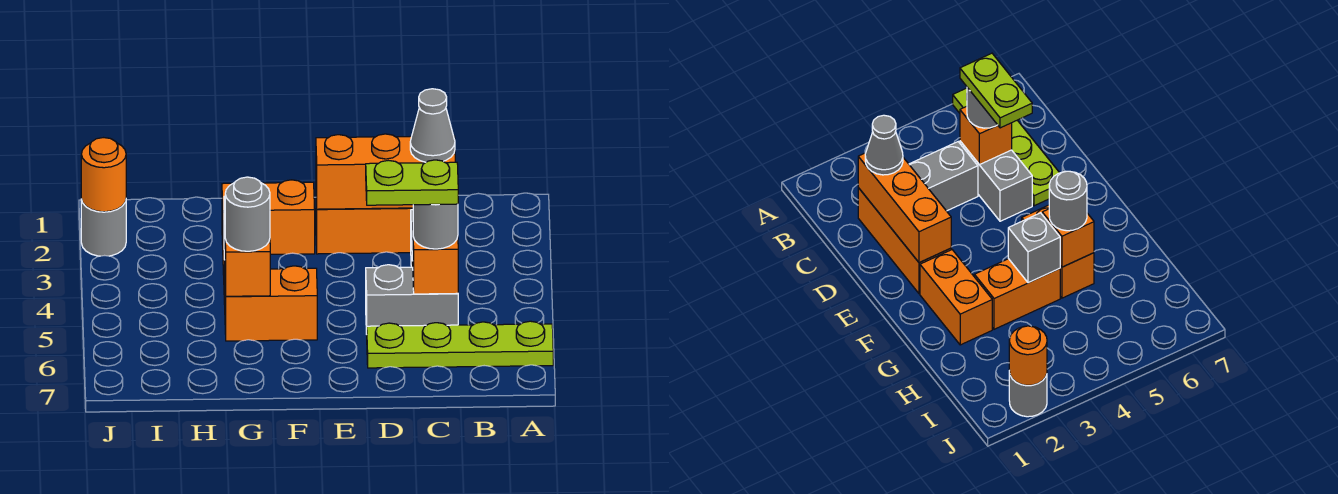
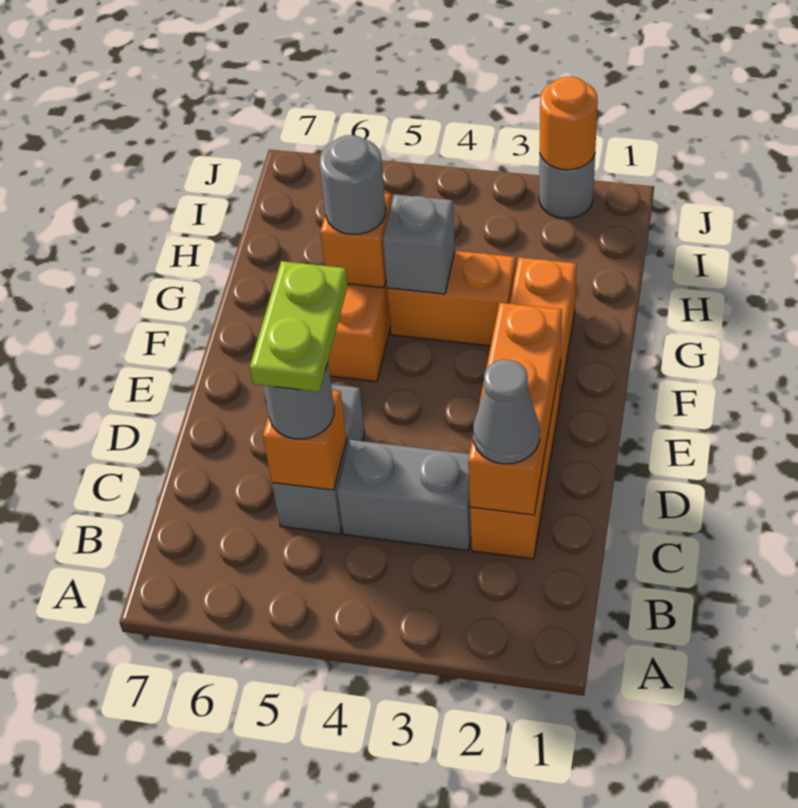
lime 1x4 plate [367,321,553,368] -> none

